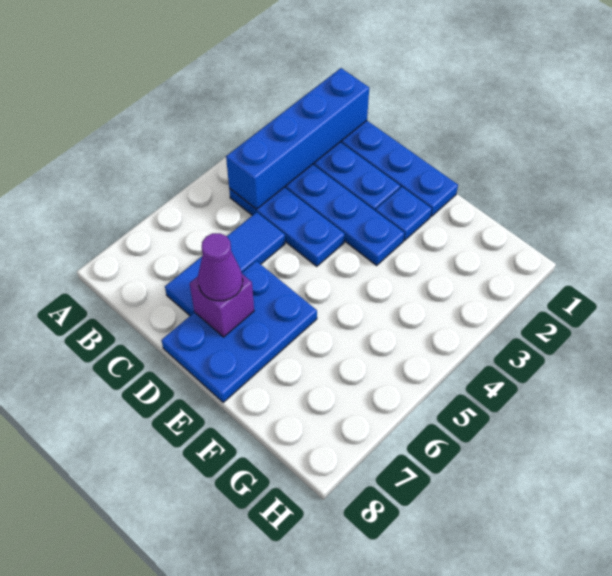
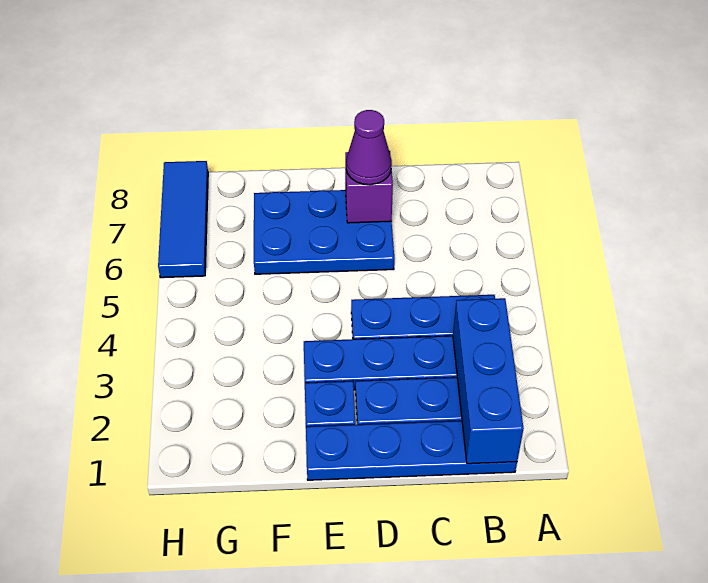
blue 1x4 brick [226,68,369,209] -> blue 1x3 brick [453,298,524,464]
blue 1x3 tile [165,212,285,316] -> blue 1x3 tile moved to [158,161,208,278]
blue 2x3 plate [161,261,317,402] -> blue 2x3 plate turned to [254,190,394,274]

